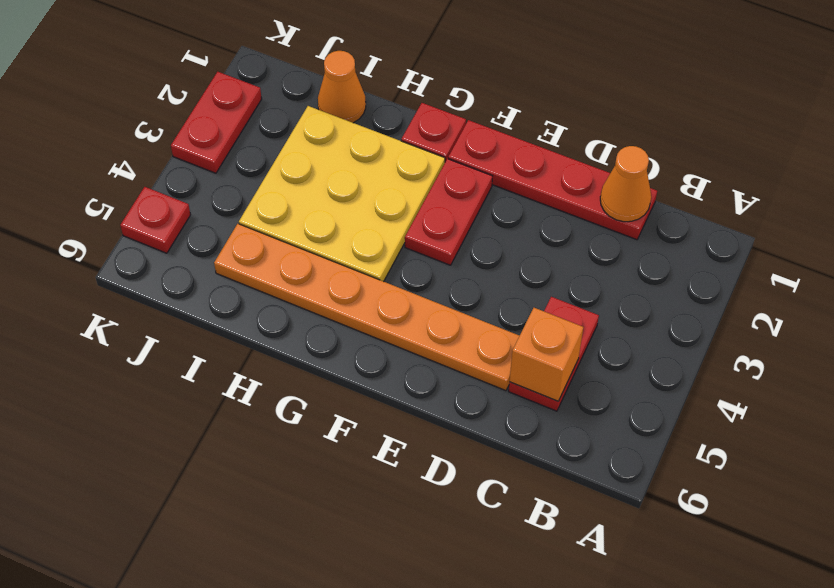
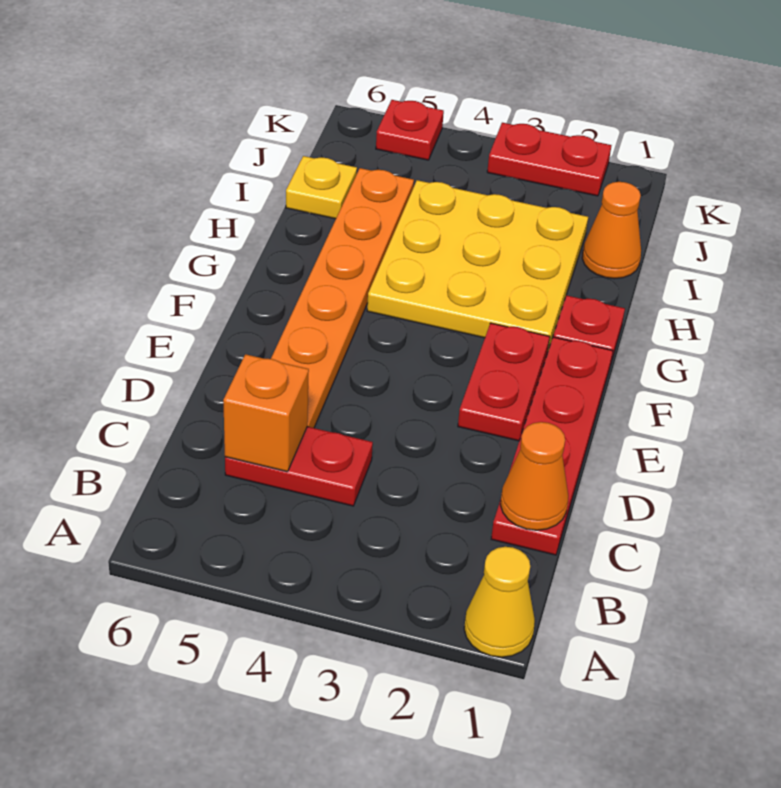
none -> yellow 1x1 cone [464,547,535,657]
red 1x2 plate [405,159,492,265] -> red 1x2 plate turned to [458,323,550,441]
none -> yellow 1x1 plate [286,156,357,219]

